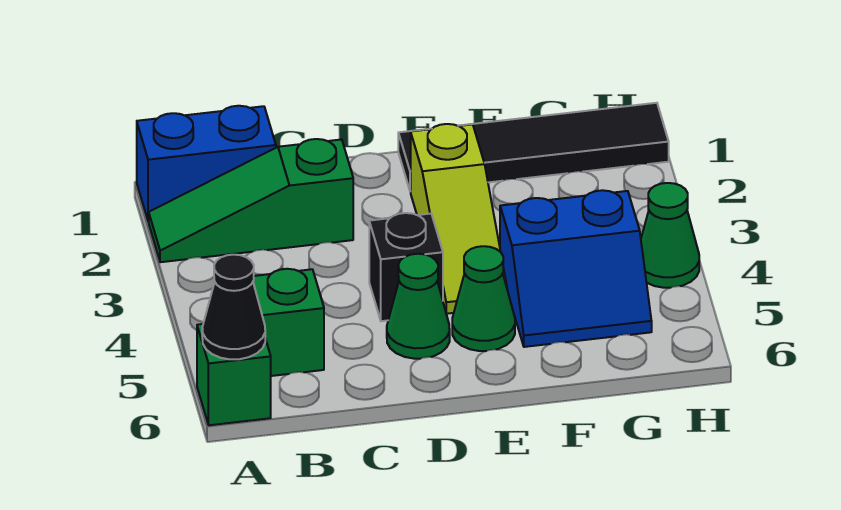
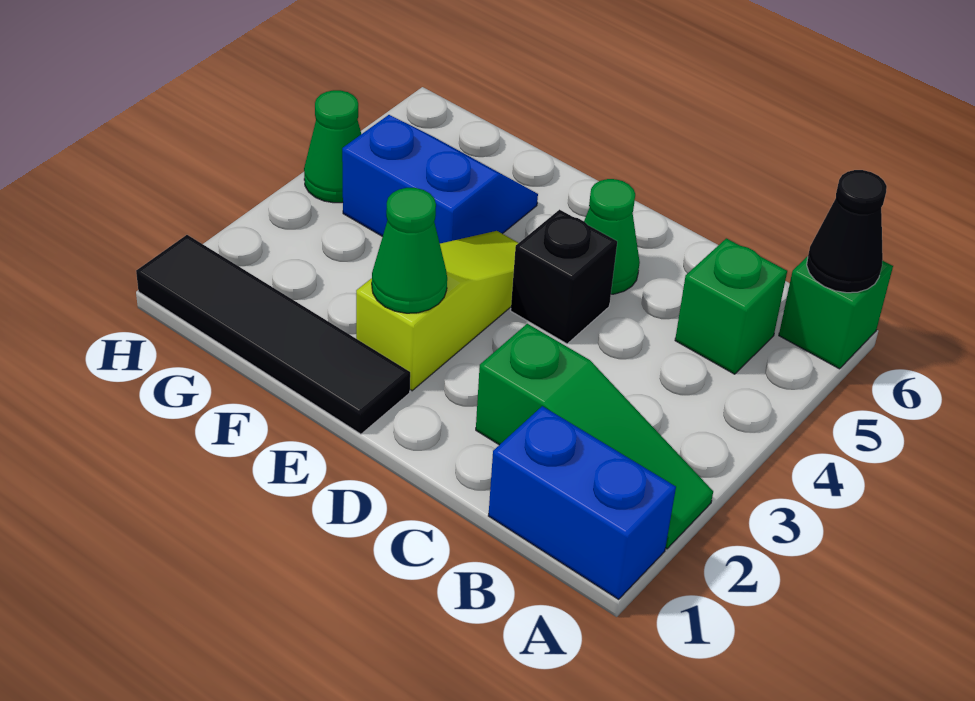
green 1x1 cone [452,246,515,351] -> green 1x1 cone moved to [372,188,447,313]

